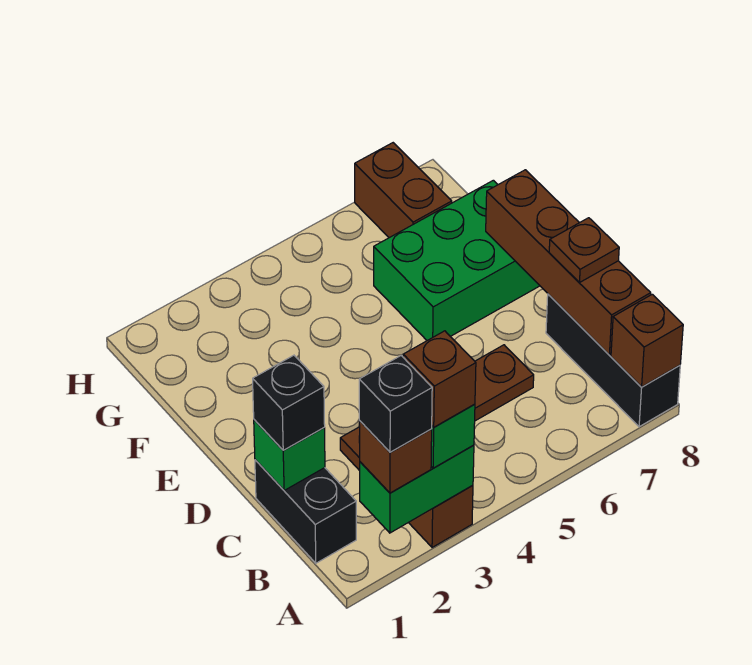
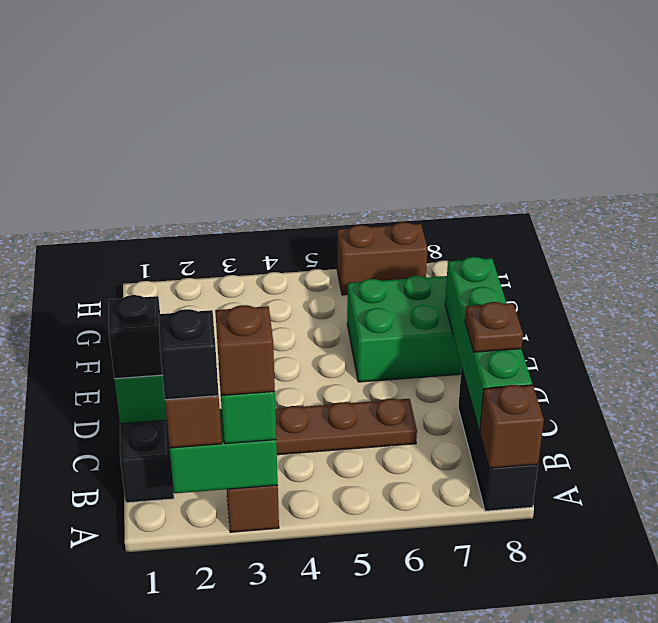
brown 1x4 brick [486,170,651,355] -> green 1x4 brick [445,257,532,432]
brown 1x2 brick [355,143,452,238] -> brown 1x2 brick turned to [337,222,428,295]

